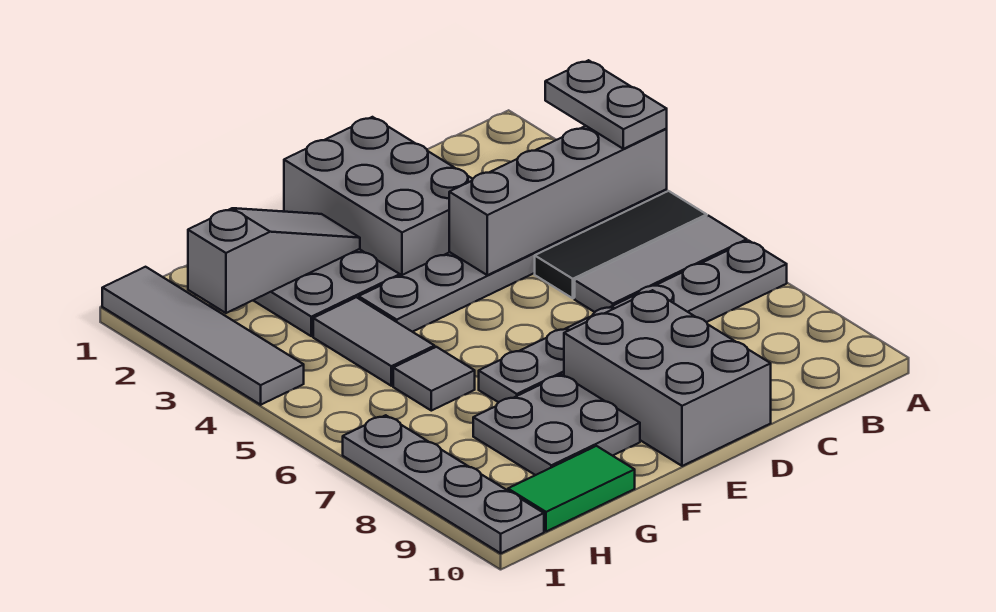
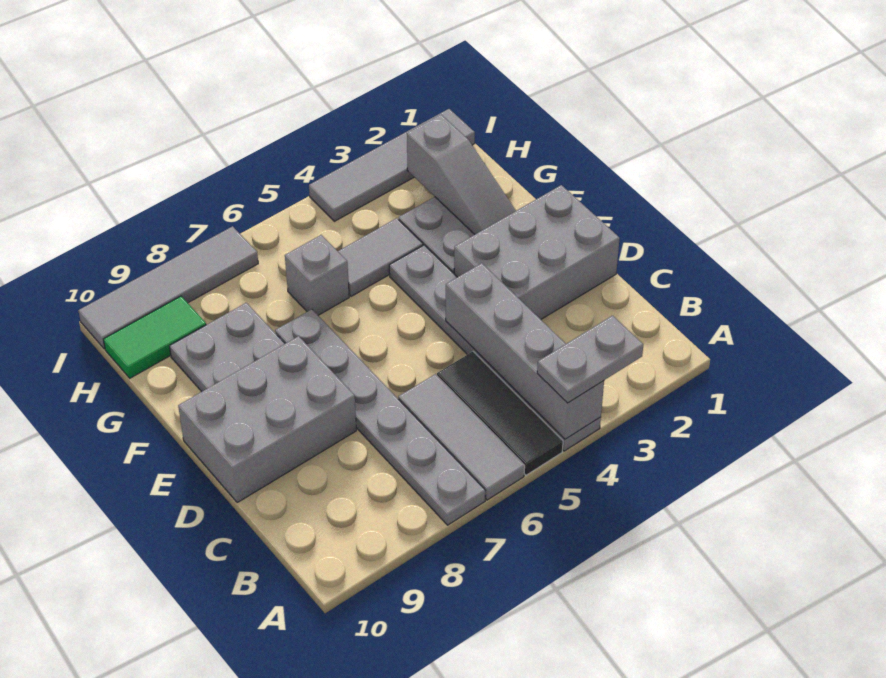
grey 1x1 tile [393,347,475,411] -> grey 1x1 brick [285,235,349,315]
green 1x2 tile [508,446,635,532] -> green 1x2 tile turned to [103,296,206,378]
grey 1x4 plate [343,415,544,553] -> grey 1x4 tile [78,226,258,349]

